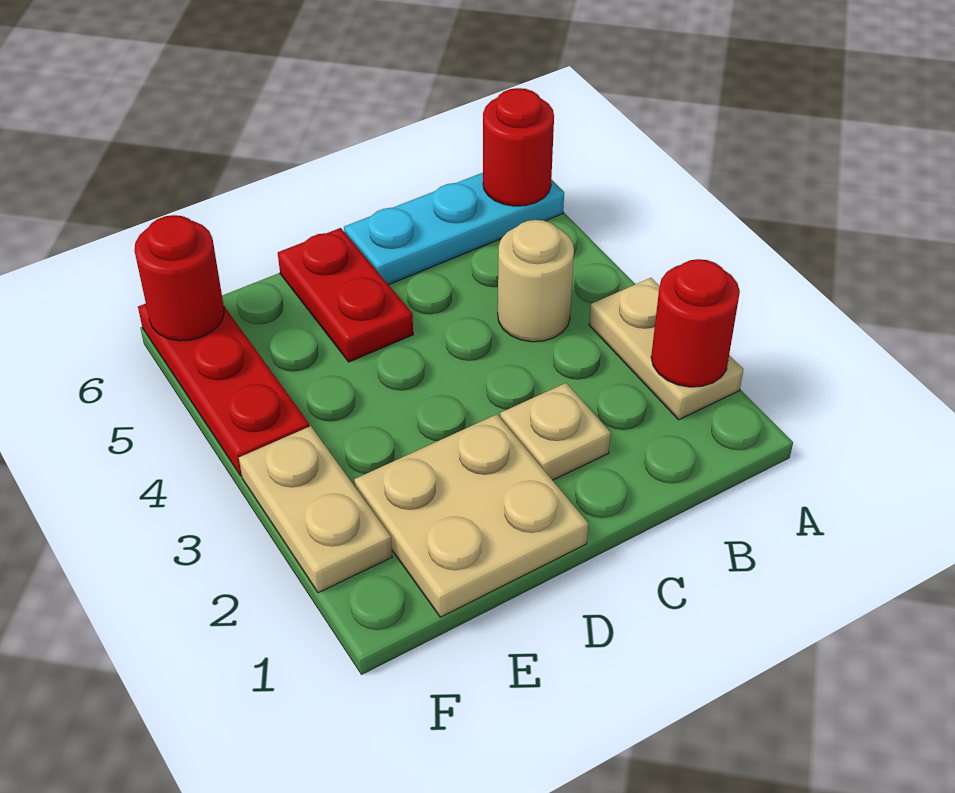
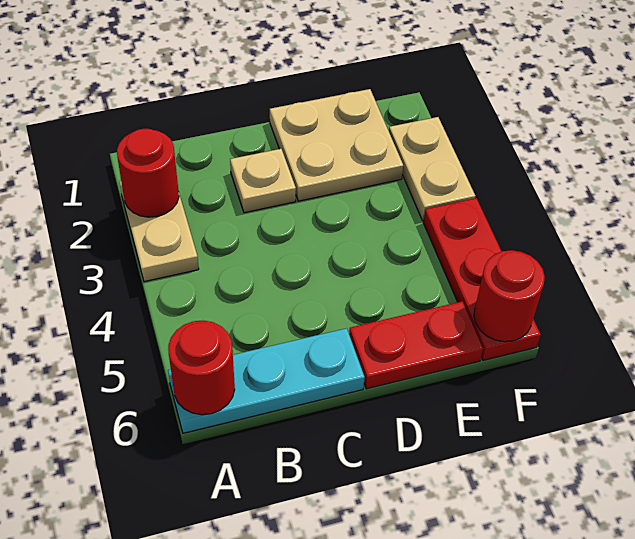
tan 1x1 round brick [498,220,574,342] -> none
red 1x2 plate [278,228,413,362] -> red 1x2 plate turned to [349,301,483,389]

